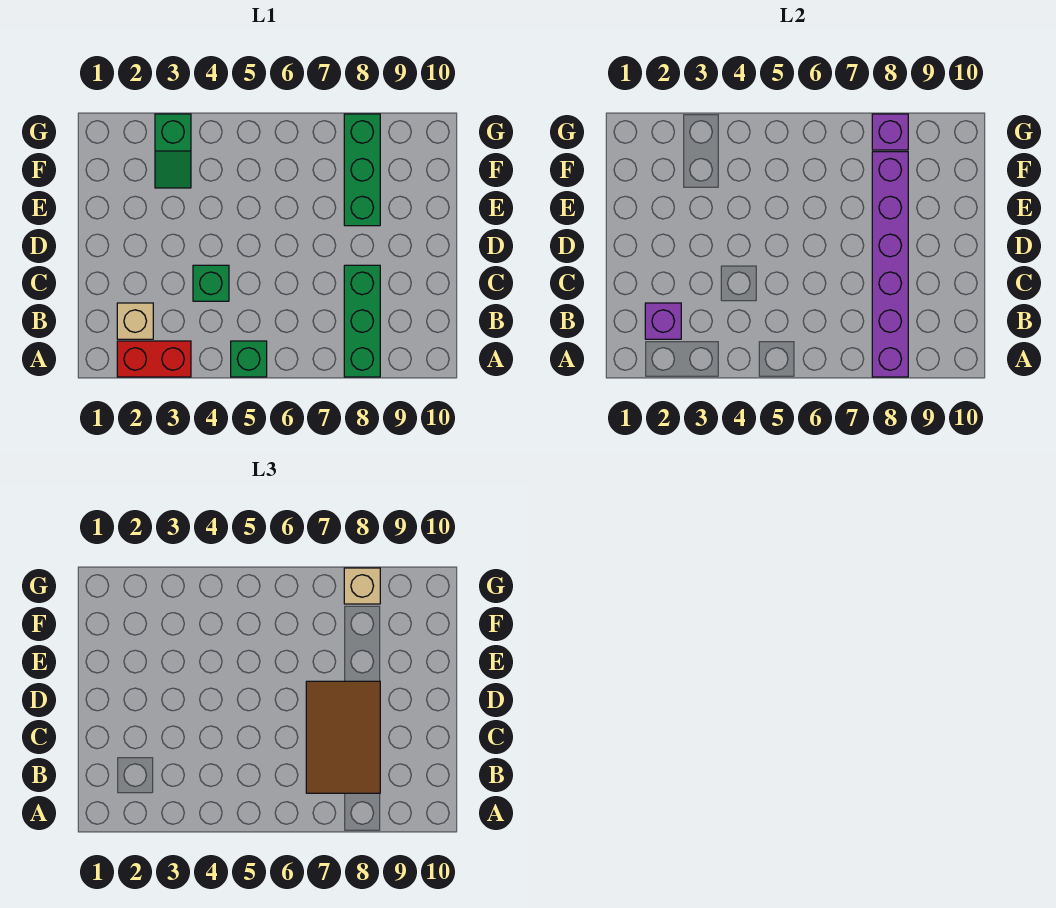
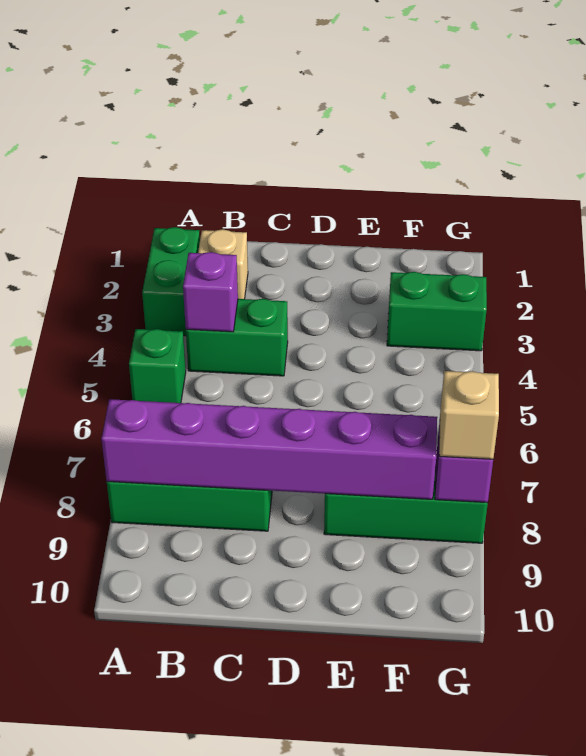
red 1x2 brick [117,341,191,377] -> green 1x2 brick [142,227,200,336]
purple 1x1 brick [645,303,681,339] -> purple 1x1 brick moved to [183,252,238,332]
brown 2x3 tile [306,681,380,793] -> none
green 1x1 brick [193,265,229,301] -> green 1x2 brick [186,299,288,376]
green 1x2 slope [155,114,191,188] -> green 1x2 brick [387,272,487,351]

